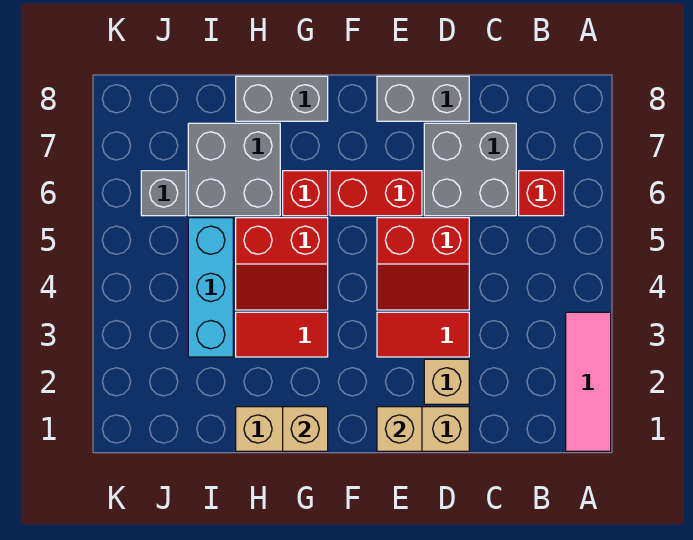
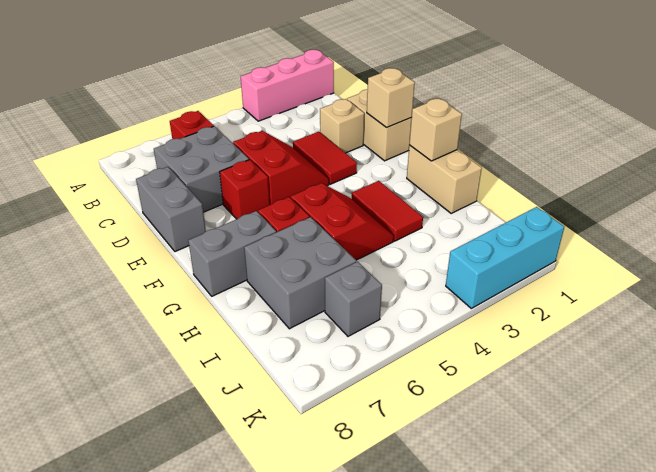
pink 1x3 tile [566,312,611,451] -> pink 1x3 brick [241,50,334,121]
red 1x2 brick [330,171,422,216] -> red 1x1 brick [220,160,270,219]
grey 1x2 brick [236,76,328,121] -> grey 1x2 brick turned to [188,211,276,296]
cyan 1x3 brick [188,218,233,357] -> cyan 1x3 brick moved to [446,207,564,308]

